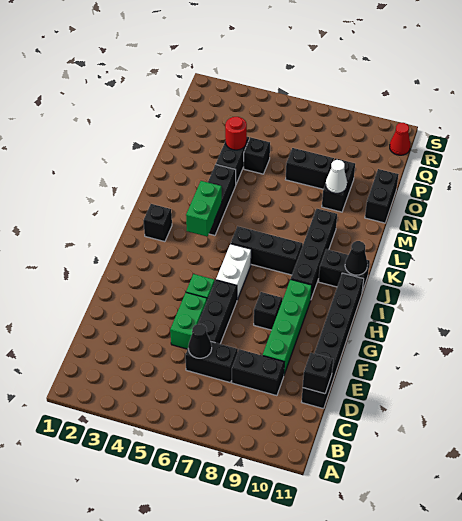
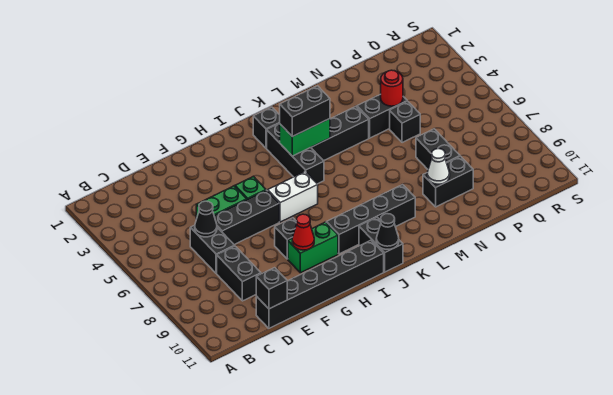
green 1x4 brick [263,279,312,375] -> green 1x2 brick [288,222,338,273]
black 1x3 brick [231,226,302,275] -> black 1x3 brick moved to [267,124,324,184]
black 1x2 brick [365,169,399,223] -> black 1x2 brick moved to [280,86,330,137]
red 1x1 cone [390,123,410,155] -> red 1x1 cone moved to [292,214,314,250]

